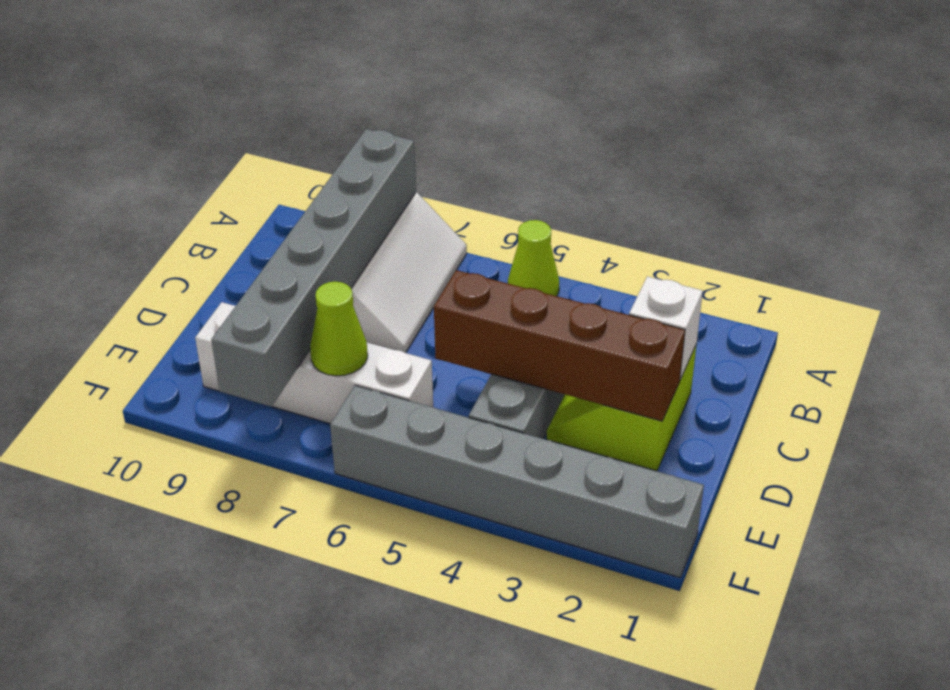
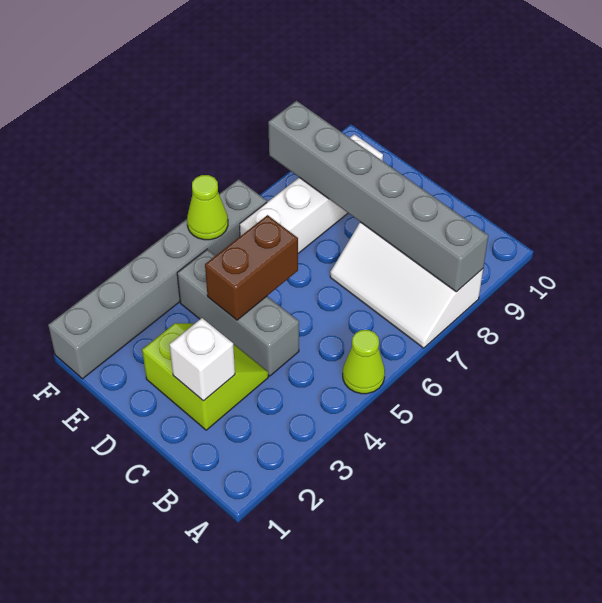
brown 1x4 brick [434,270,685,421] -> brown 1x2 brick [205,215,298,320]
lime 1x1 cone [310,282,368,376] -> lime 1x1 cone moved to [187,175,228,240]

